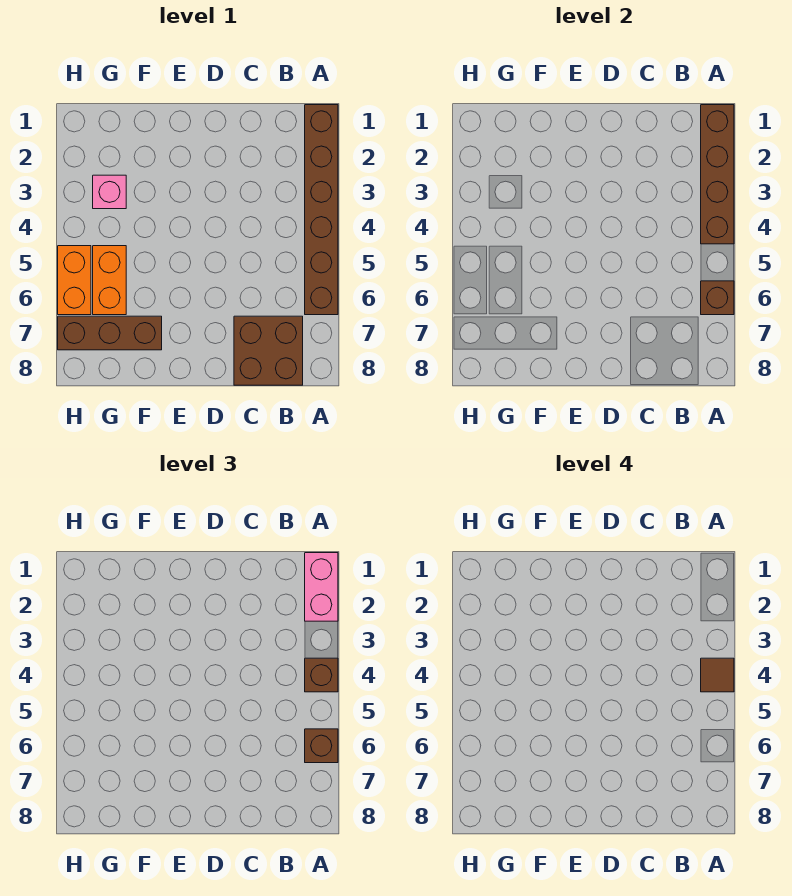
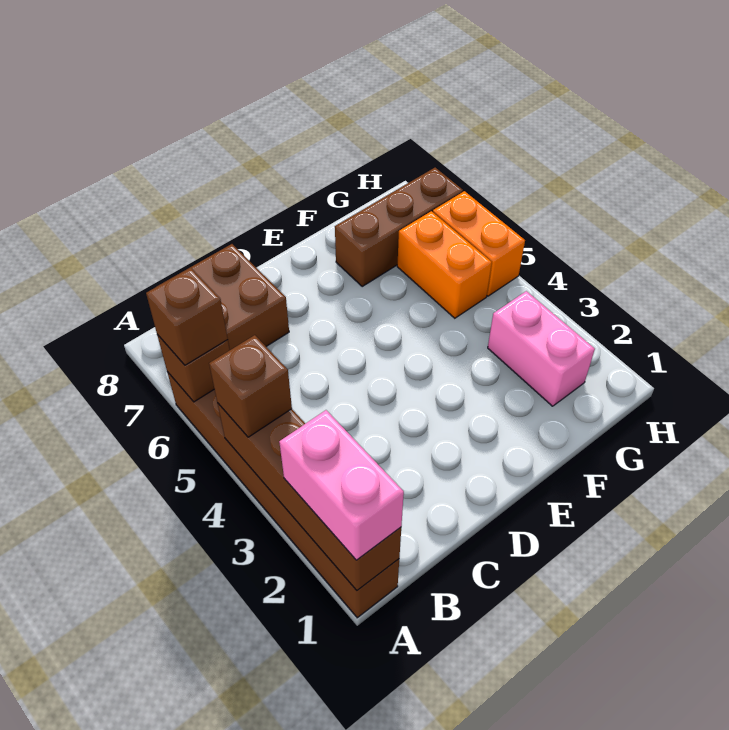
brown 1x1 tile [701,658,734,692] -> none
pink 1x1 brick [93,175,126,209] -> pink 1x2 brick [488,291,595,406]

